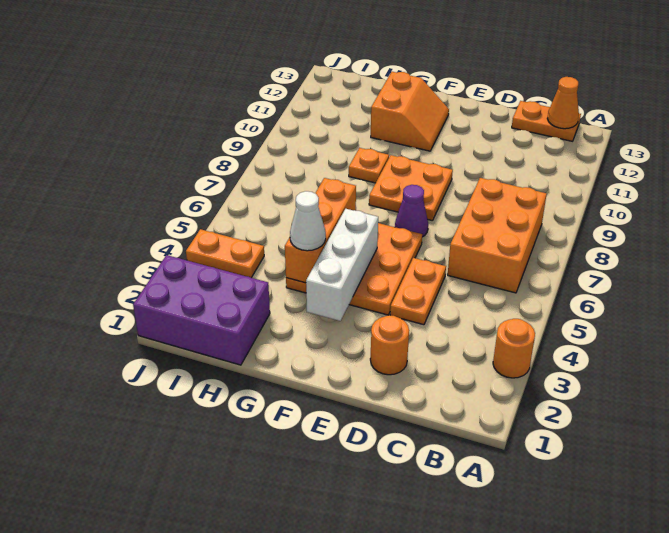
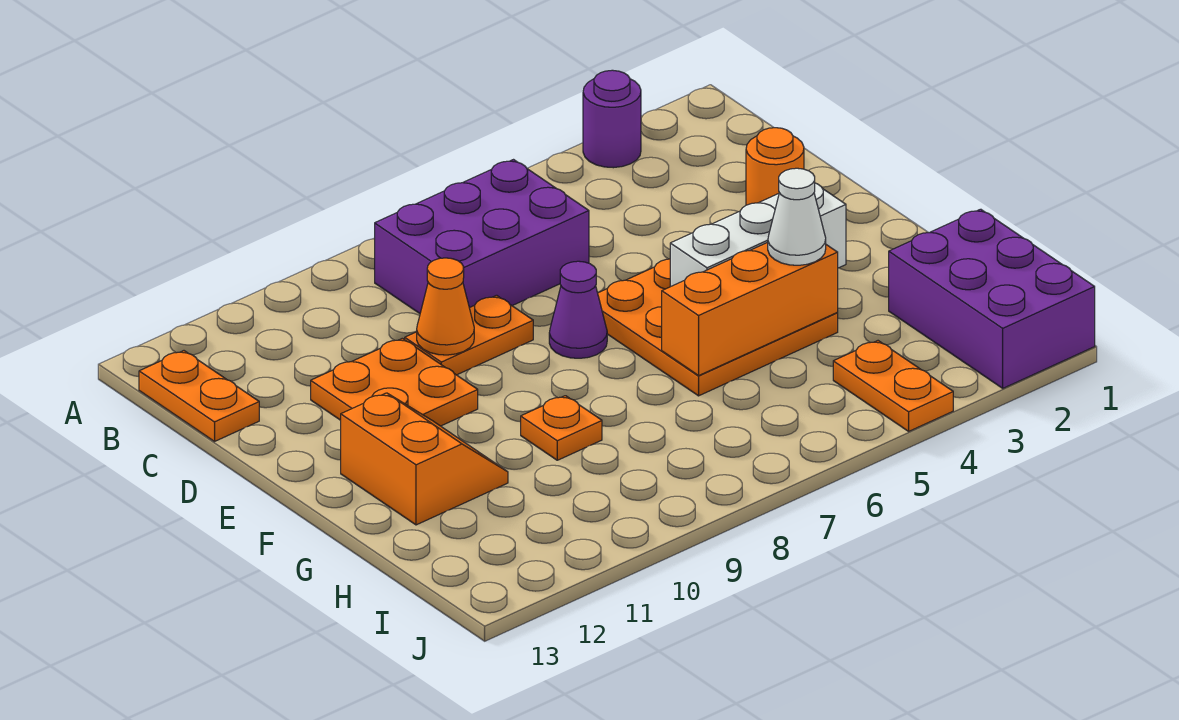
orange 1x1 round brick [493,319,535,378] -> purple 1x1 round brick [583,70,641,168]
orange 2x3 brick [448,178,547,293] -> purple 2x3 brick [375,160,589,313]
orange 1x1 cone [547,77,579,129] -> orange 1x1 cone moved to [417,258,474,355]
orange 1x2 plate [390,258,446,325] -> orange 1x2 plate moved to [405,295,533,375]
orange 2x2 plate [369,155,453,221] -> orange 2x2 plate moved to [311,338,478,426]
orange 2x2 slope [371,72,449,151] -> orange 2x2 slope turned to [341,393,508,525]

